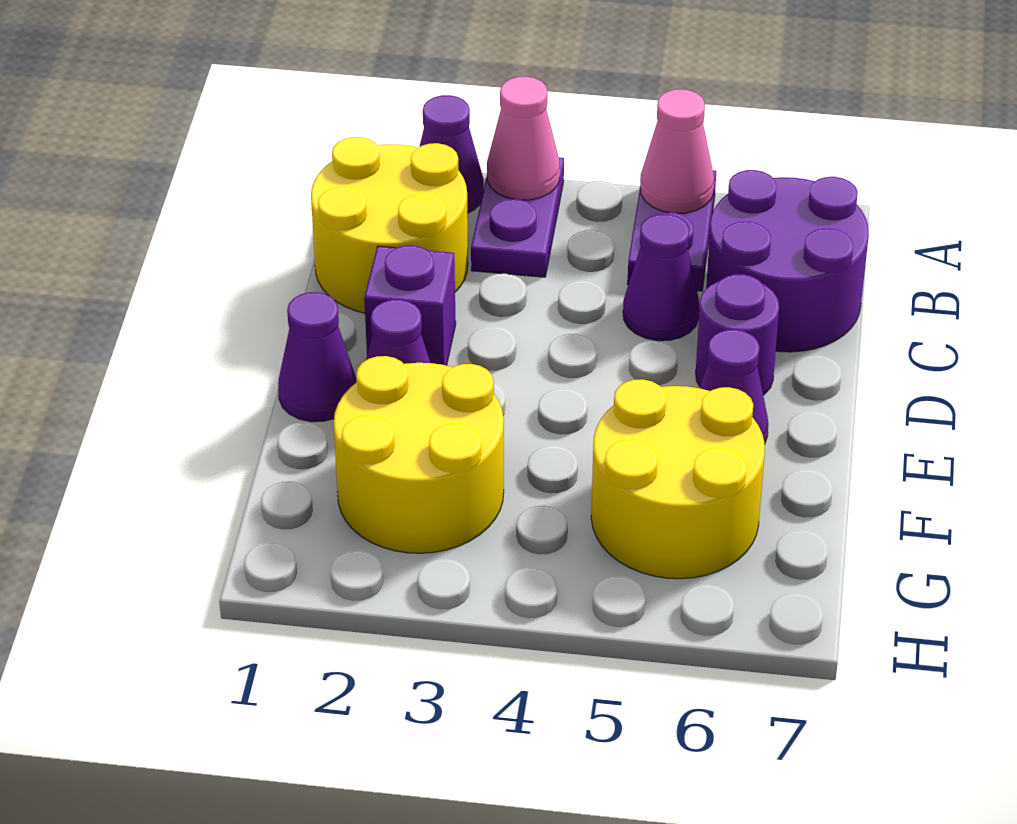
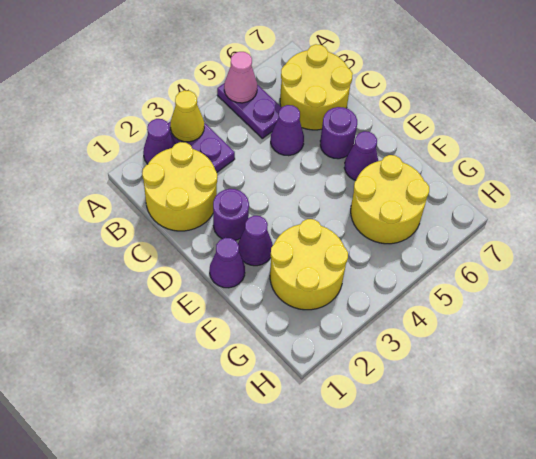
pink 1x1 cone [487,77,560,200] -> yellow 1x1 cone [170,90,204,142]
purple 2x2 round brick [706,170,869,352] -> yellow 2x2 round brick [280,44,353,130]
purple 1x1 brick [364,245,456,366] -> purple 1x1 round brick [213,189,249,240]

